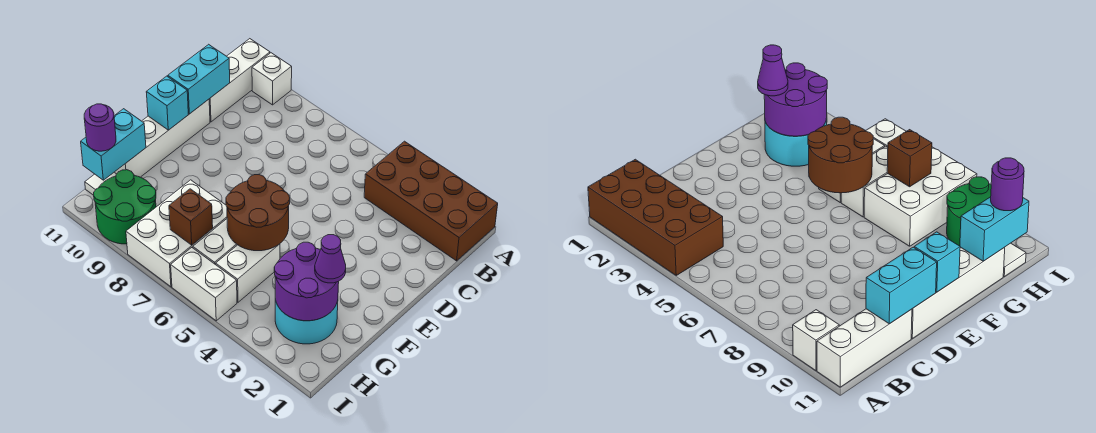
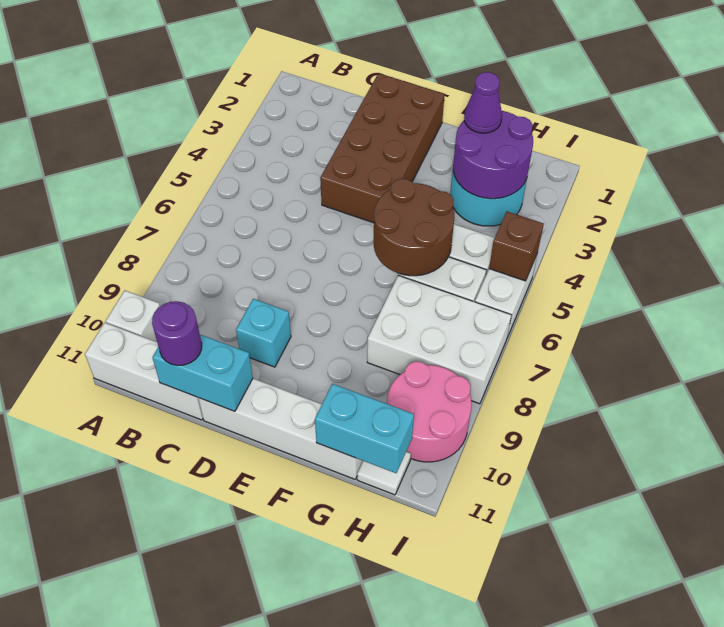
brown 2x4 brick [364,141,498,261] -> brown 2x4 brick moved to [320,73,445,223]
cyan 1x1 brick [146,76,188,130] -> cyan 1x1 brick moved to [236,299,291,367]
brown 1x1 brick [169,189,213,245] -> brown 1x1 brick moved to [489,212,544,281]
green 2x2 round brick [94,170,156,244] -> pink 2x2 round brick [387,361,472,462]
purple 1x1 round brick [84,104,116,151] -> purple 1x1 round brick moved to [152,301,202,366]

